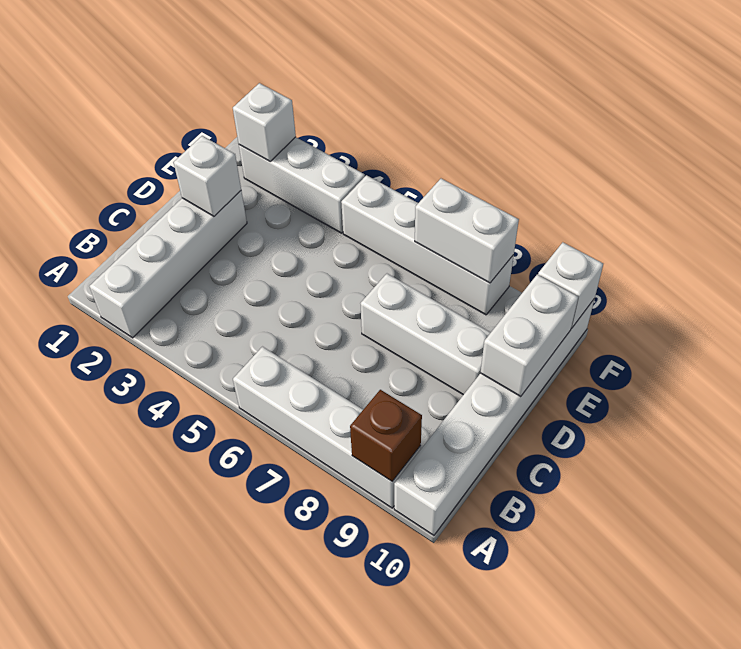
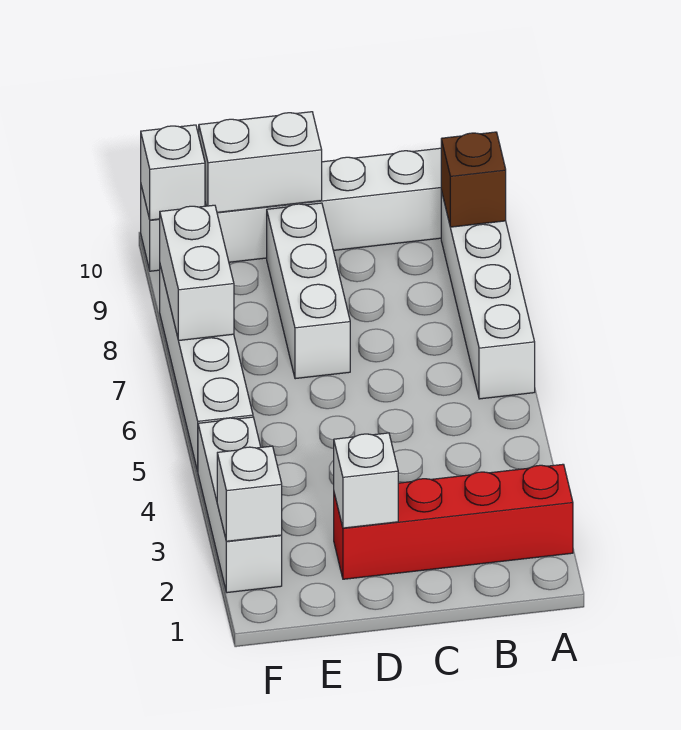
white 1x4 brick [90,191,247,338] -> red 1x4 brick [334,464,573,579]

